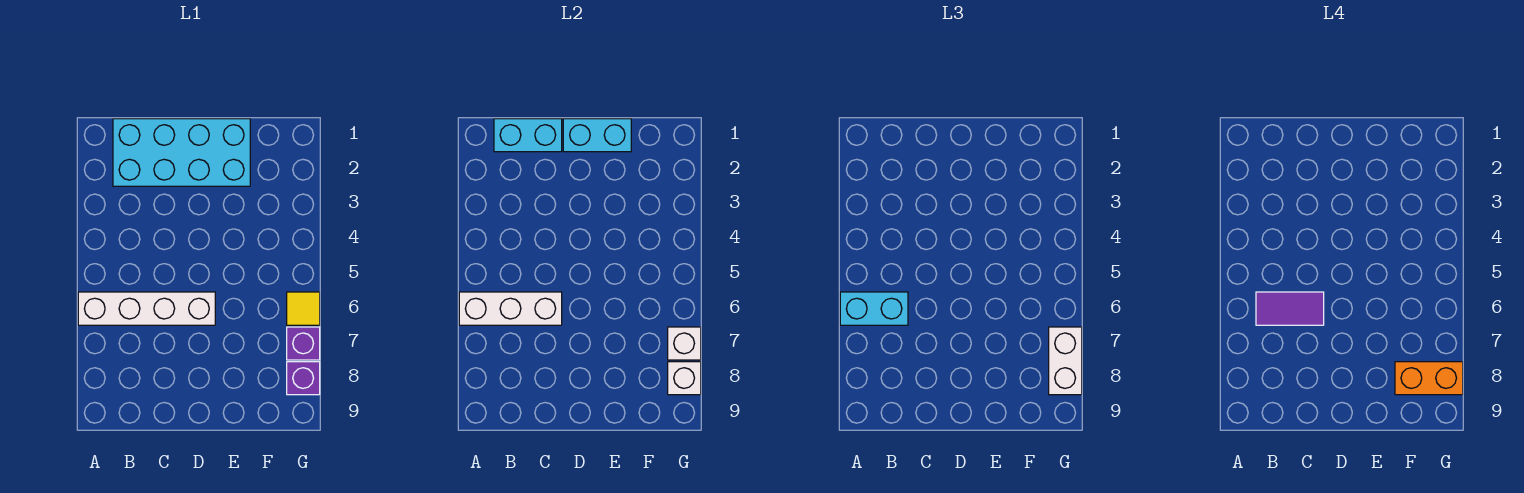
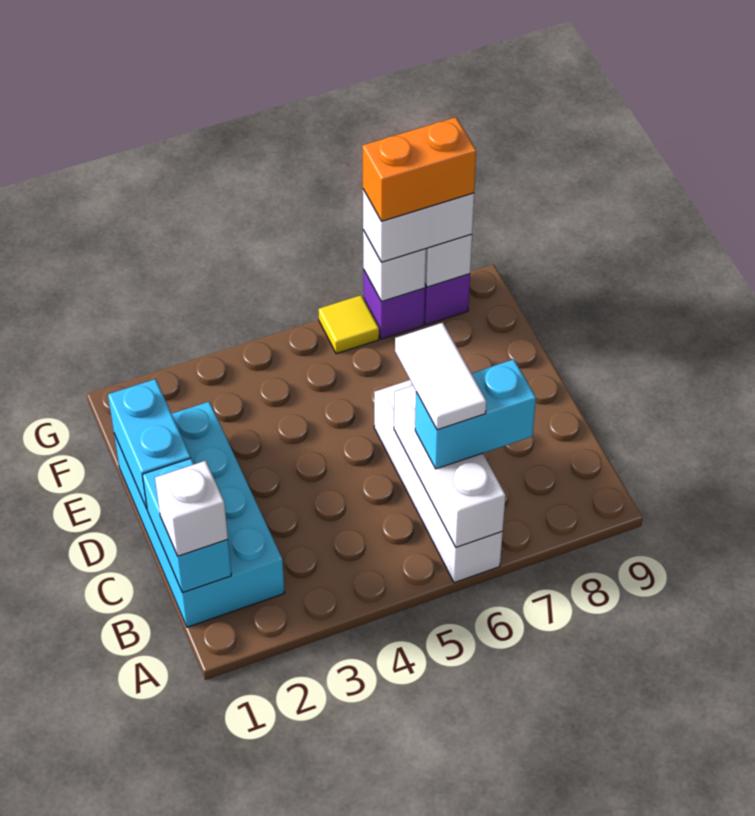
cyan 1x2 brick [840,292,908,325] -> cyan 1x2 brick turned to [415,359,536,469]
none -> white 1x1 brick [155,461,228,556]
purple 1x2 tile [1256,292,1324,325] -> white 1x2 tile [395,323,486,430]
orange 1x2 brick [1395,362,1463,395] -> orange 1x2 brick turned to [362,117,476,221]

